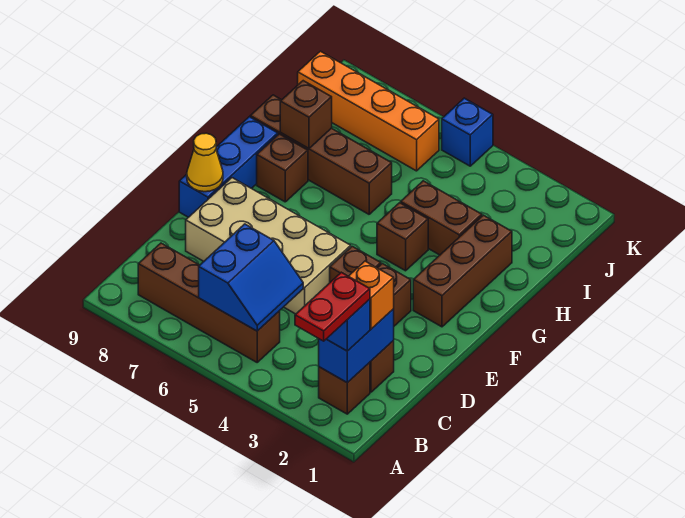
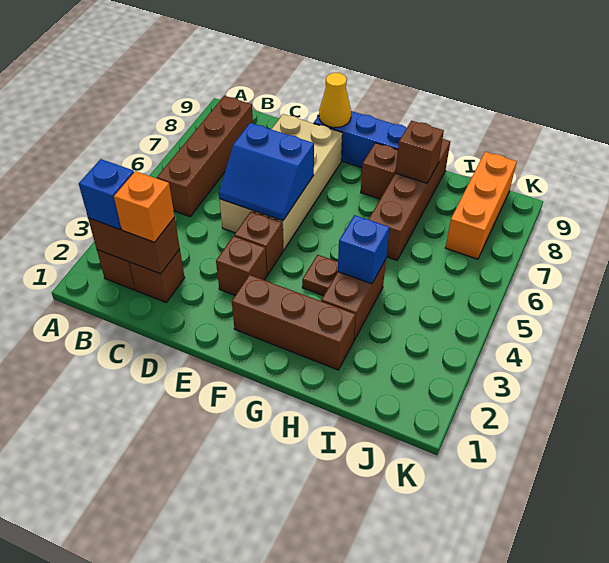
red 1x2 plate [295,272,370,341] -> none
blue 1x2 brick [319,309,394,383] -> brown 1x2 brick [88,218,180,274]
blue 2x2 slope [199,224,303,331] -> blue 2x2 slope moved to [219,123,314,221]
brown 1x1 brick [377,203,428,271] -> brown 1x1 plate [302,255,338,296]
orange 1x4 brick [298,51,439,171] -> orange 1x3 brick [446,152,517,259]
blue 1x1 brick [442,98,493,166] -> blue 1x1 brick moved to [338,215,390,284]

